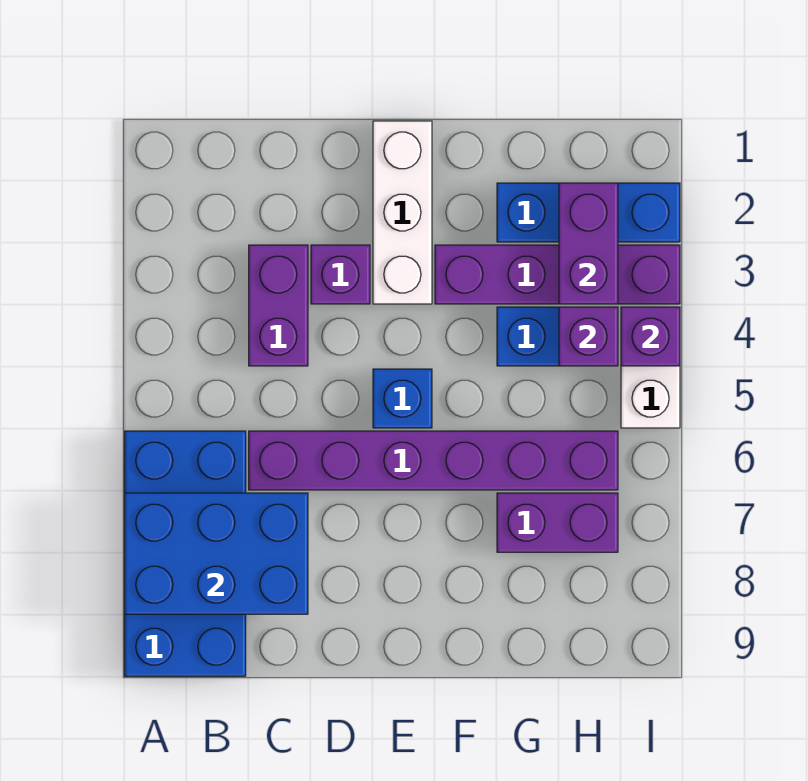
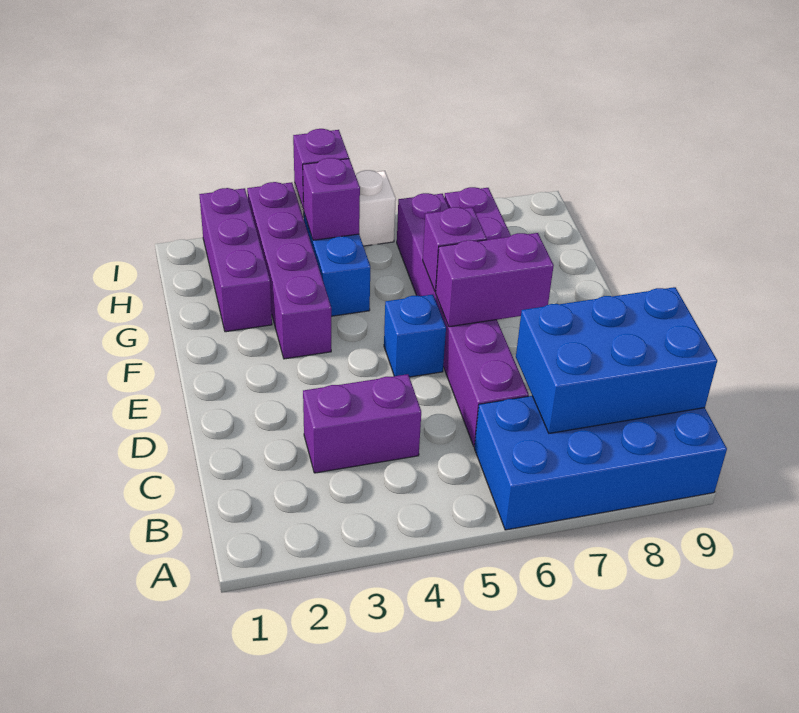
blue 2x3 brick [125,493,308,614] -> blue 2x3 brick turned to [516,287,717,433]
purple 1x1 brick [311,245,370,304] -> purple 1x1 brick moved to [423,207,487,292]
white 1x3 brick [373,121,432,304] -> none
blue 1x3 brick [497,183,680,242] -> purple 1x3 brick [199,188,272,332]
purple 1x2 brick [559,183,618,304] -> purple 1x2 brick moved to [436,233,554,327]

